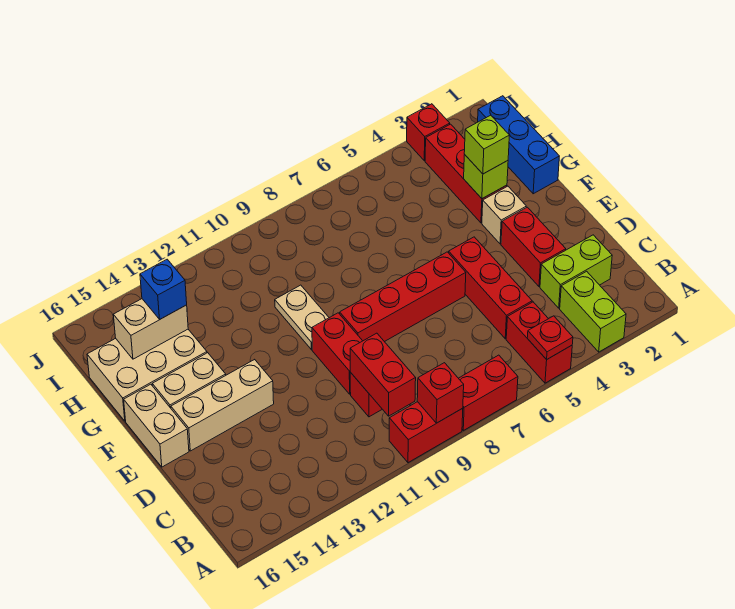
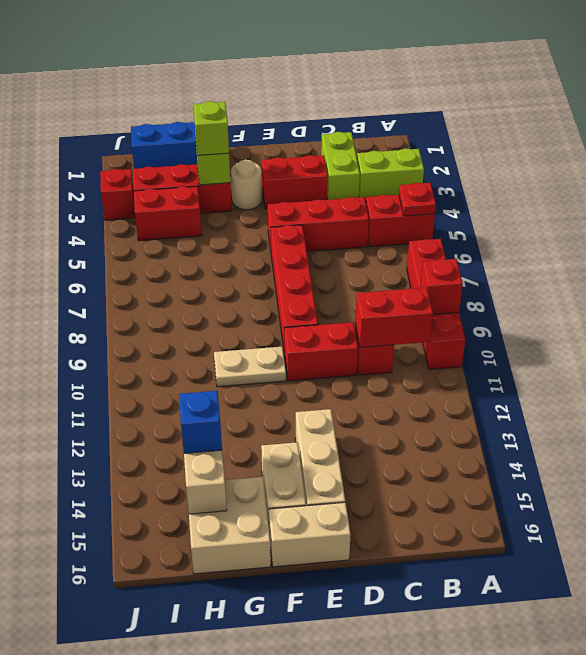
tan 1x1 brick [482,186,526,244] -> tan 1x1 round brick [231,160,262,210]
tan 2x3 brick [87,329,207,421] -> tan 2x2 brick [189,477,271,574]
none -> red 1x2 brick [134,186,202,241]

